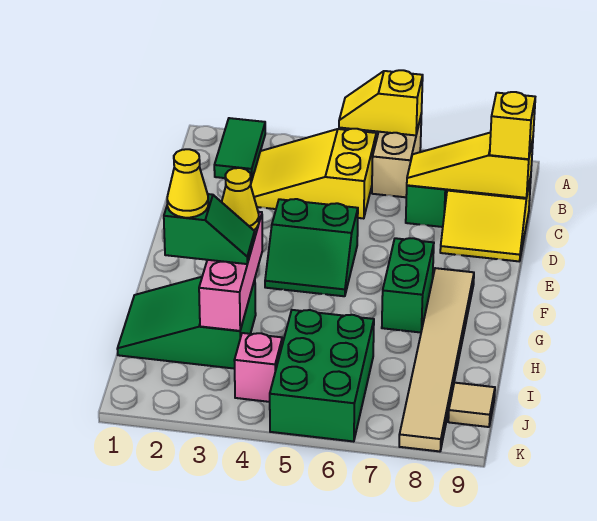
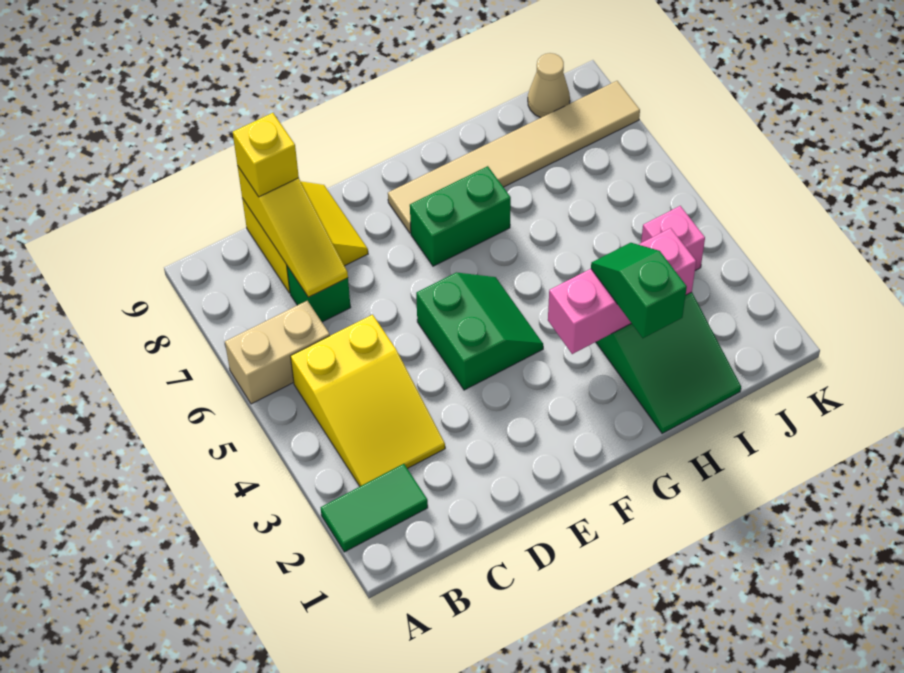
yellow 1x2 slope [339,70,423,135] -> none
yellow 1x1 cone [222,168,259,230] -> none
yellow 1x1 cone [167,149,208,218] -> none
green 2x3 brick [270,310,374,442] -> none
tan 1x1 tile [448,383,495,427] -> tan 1x1 cone [528,53,570,118]

